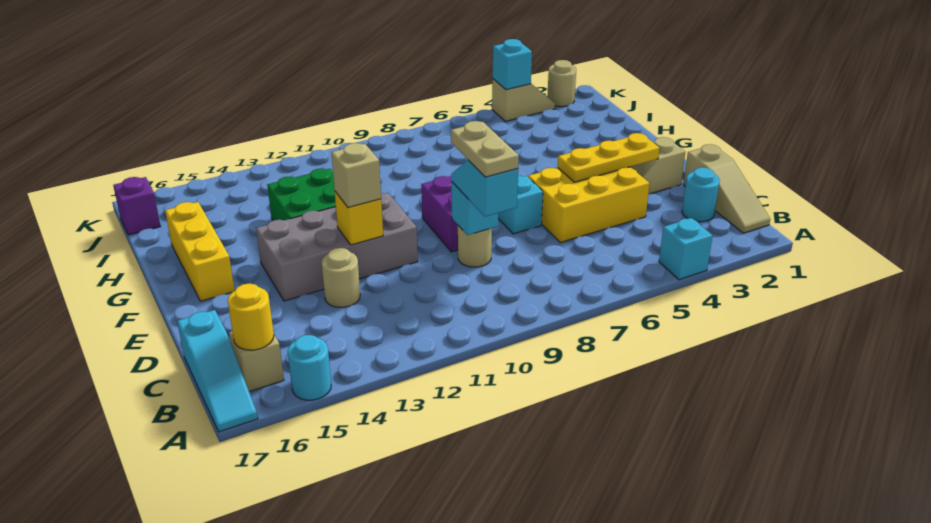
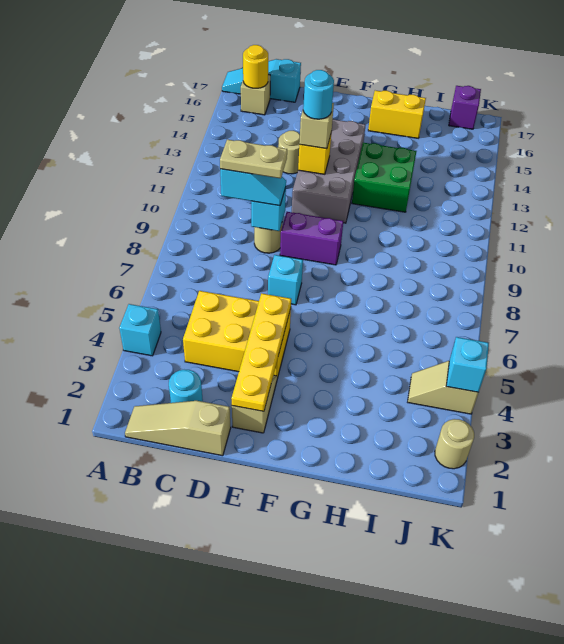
cyan 1x1 round brick [288,335,331,400] -> cyan 1x1 round brick moved to [303,70,334,119]
yellow 2x3 brick [528,167,650,243] -> yellow 2x3 brick turned to [183,291,291,378]
yellow 1x3 plate [558,133,660,182] -> yellow 1x4 plate [231,293,291,411]
yellow 1x3 brick [165,202,235,301] -> yellow 1x2 brick [368,91,426,138]
tan 1x2 slope [492,79,555,121] -> tan 1x2 slope turned to [408,361,478,414]

